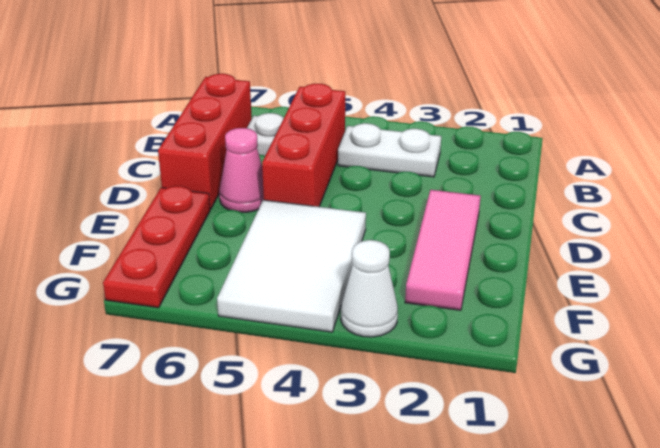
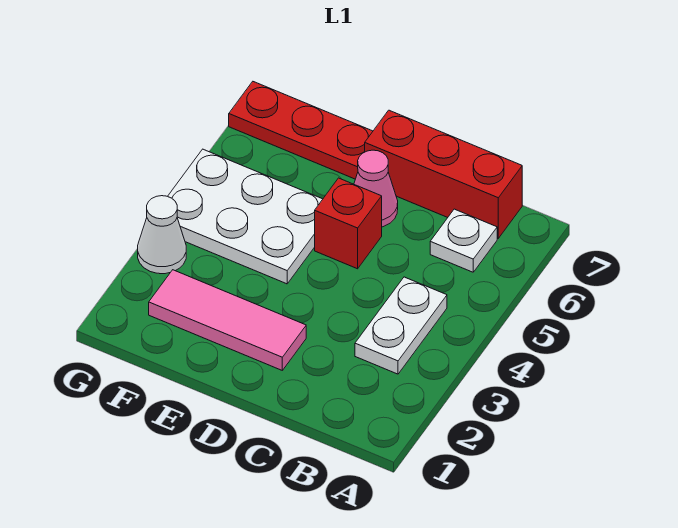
red 1x3 brick [262,84,345,207] -> red 1x1 brick [315,178,382,269]
white 2x3 tile [217,200,366,332] -> white 2x3 plate [168,149,323,284]

